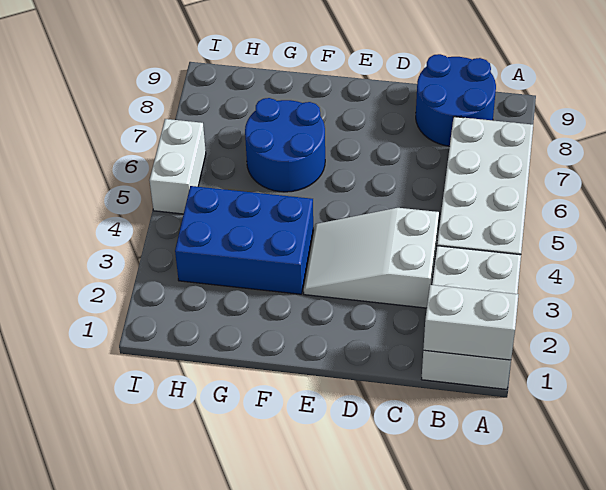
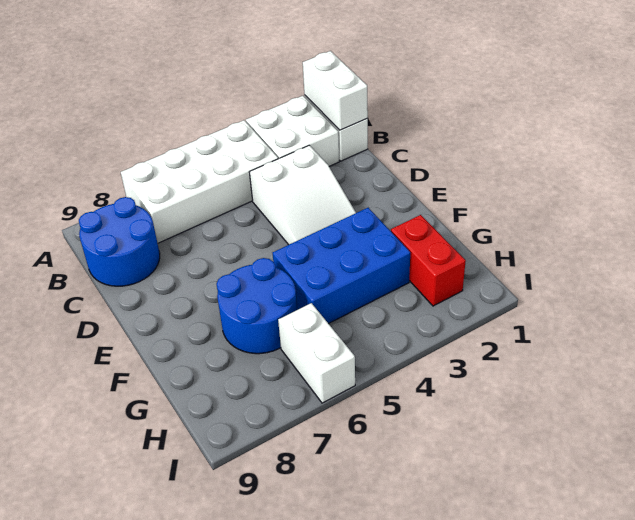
blue 2x3 brick [175,186,313,294] -> blue 2x3 brick turned to [273,208,410,324]
none -> red 1x2 brick [391,215,466,306]
white 1x2 brick [149,119,206,214] -> white 1x2 brick turned to [278,303,355,403]

